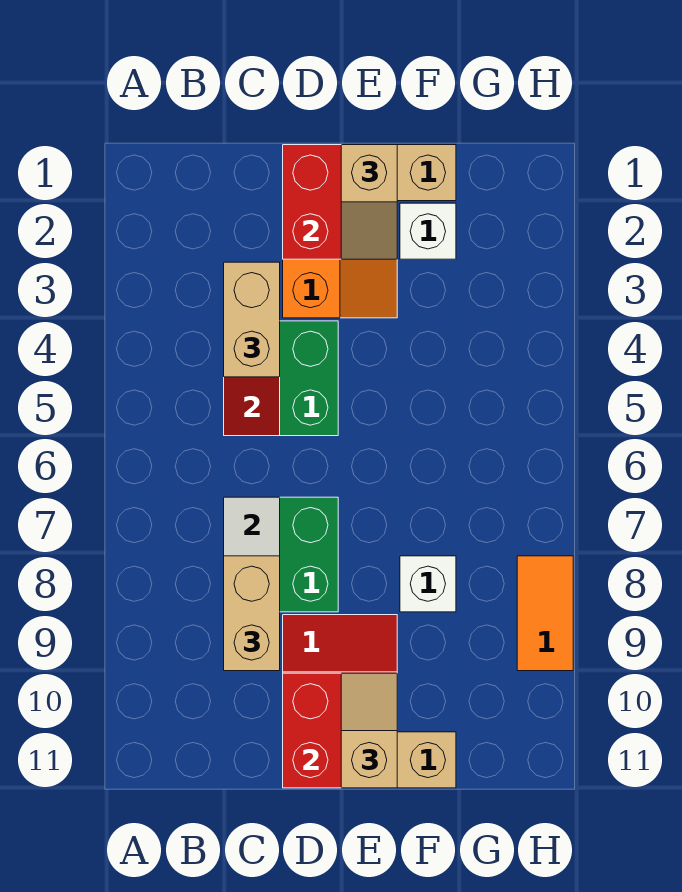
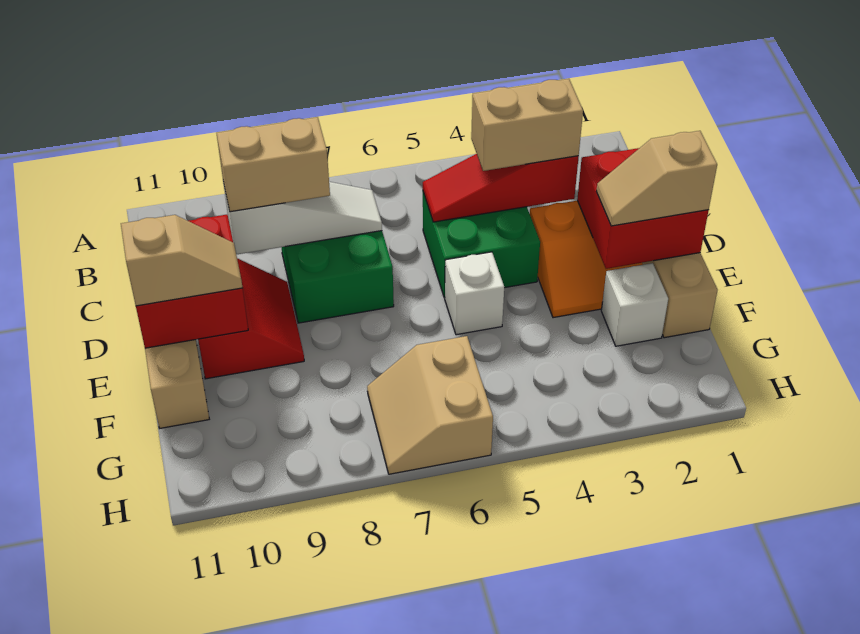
white 1x1 brick [400,556,456,612] -> white 1x1 brick moved to [445,252,504,335]
none -> tan 2x2 slope [367,336,493,474]
orange 1x2 tile [517,556,573,671] -> none

